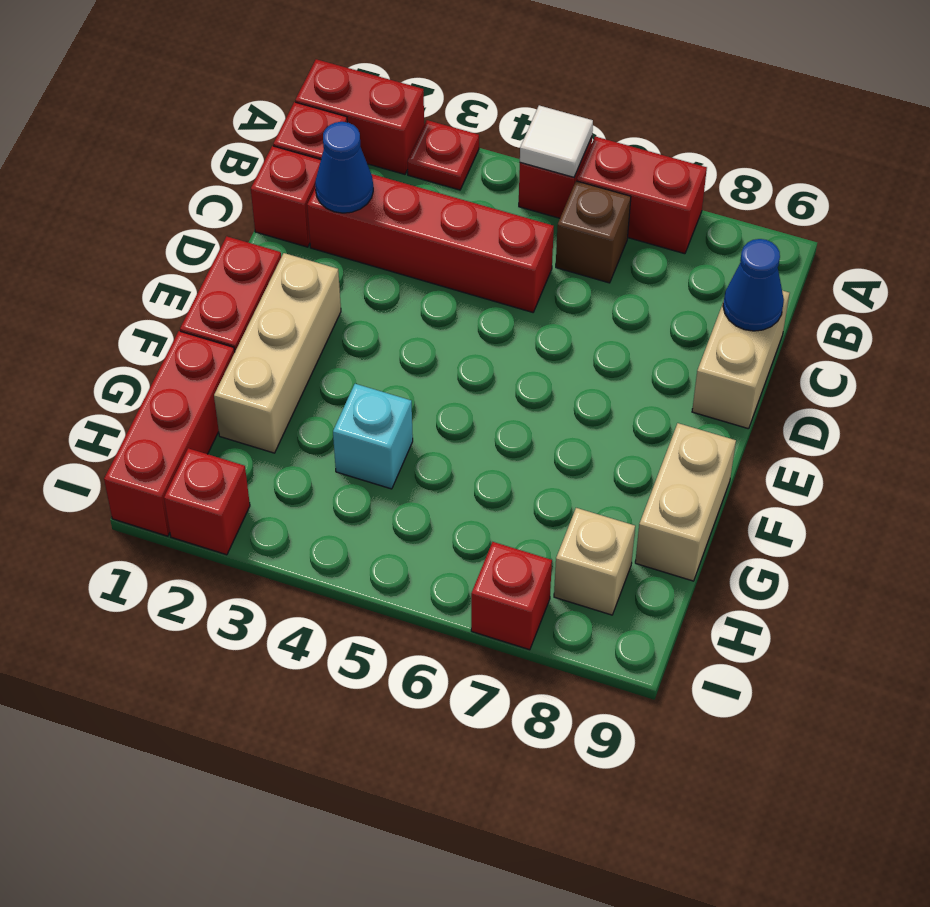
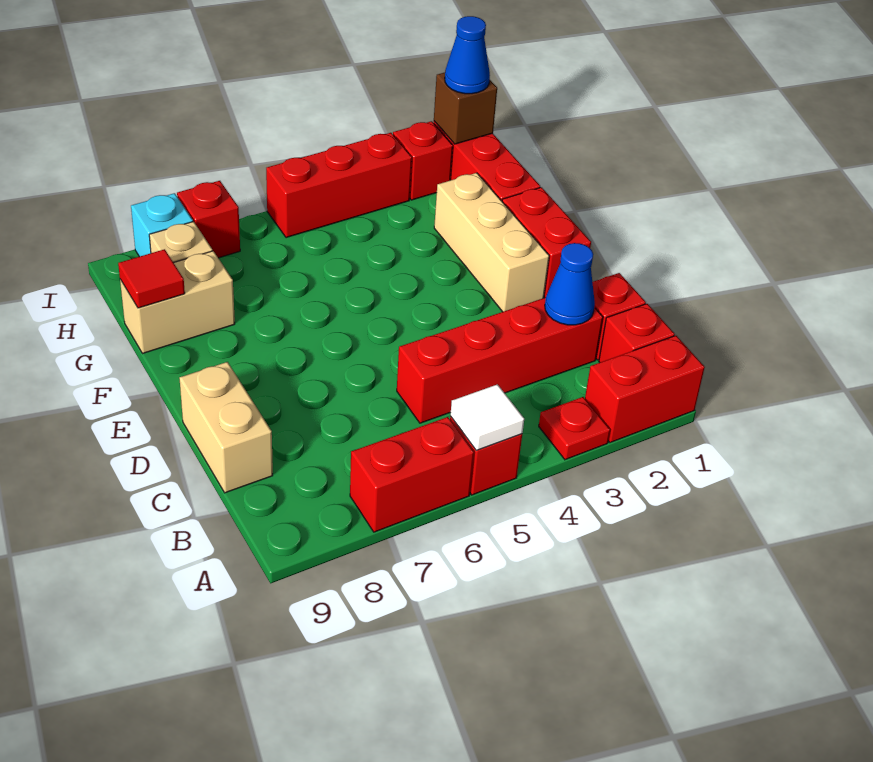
brown 1x1 brick [556,181,631,283] -> brown 1x1 brick moved to [434,73,497,144]
blue 1x1 cone [723,239,784,331] -> blue 1x1 cone moved to [445,16,490,94]
tan 1x2 brick [635,423,736,581] -> tan 1x2 brick turned to [120,251,235,353]
cyan 1x1 brick [333,384,413,489] -> cyan 1x1 brick moved to [131,193,193,257]
none -> red 1x1 tile [118,249,185,308]
none -> red 1x3 brick [266,133,412,238]

